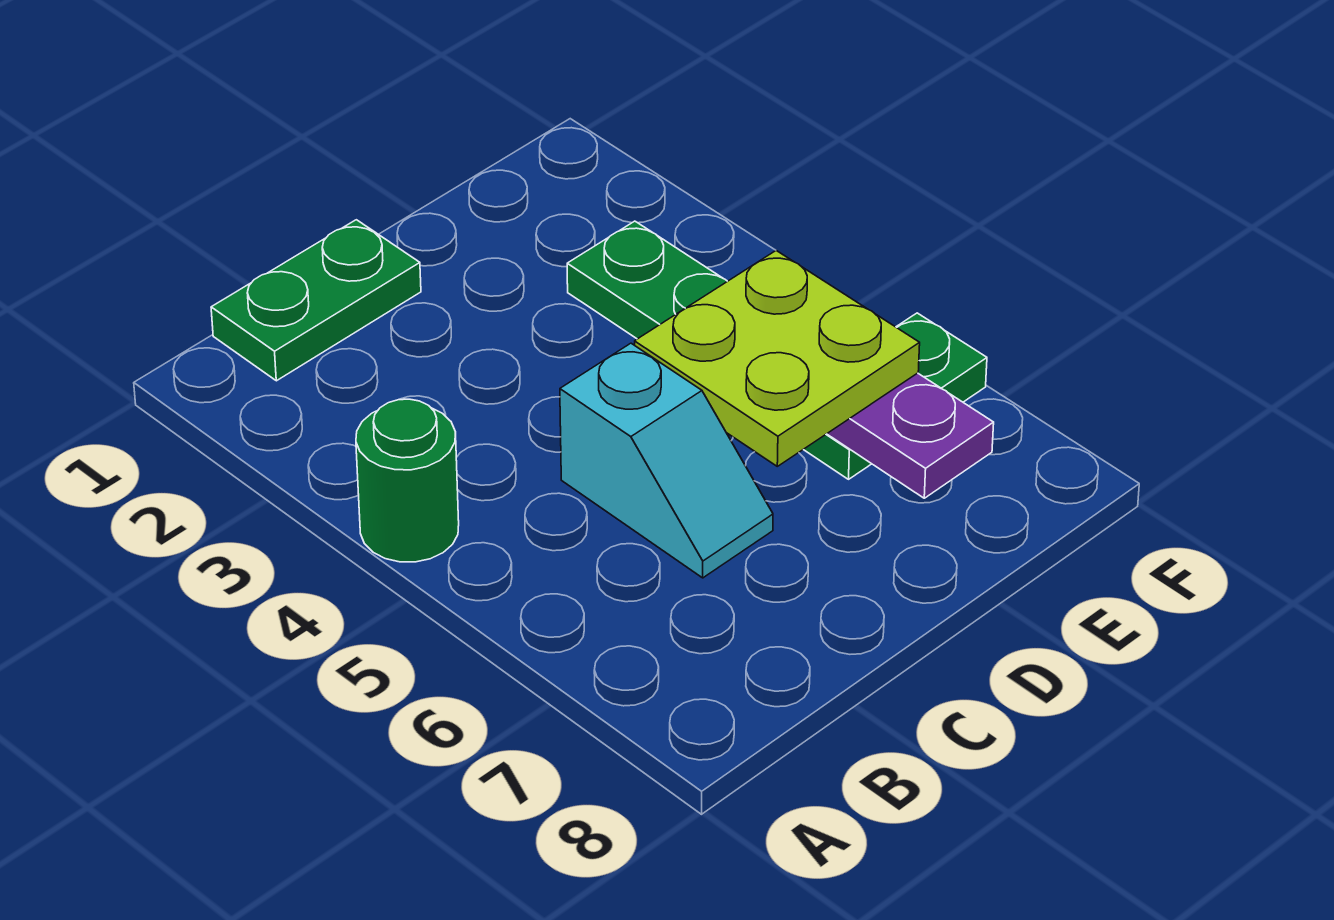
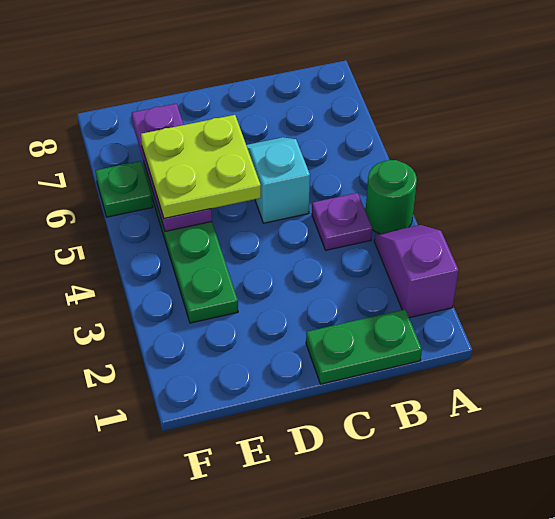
none -> purple 1x2 slope [374,225,459,318]
none -> purple 1x1 plate [312,193,372,250]

